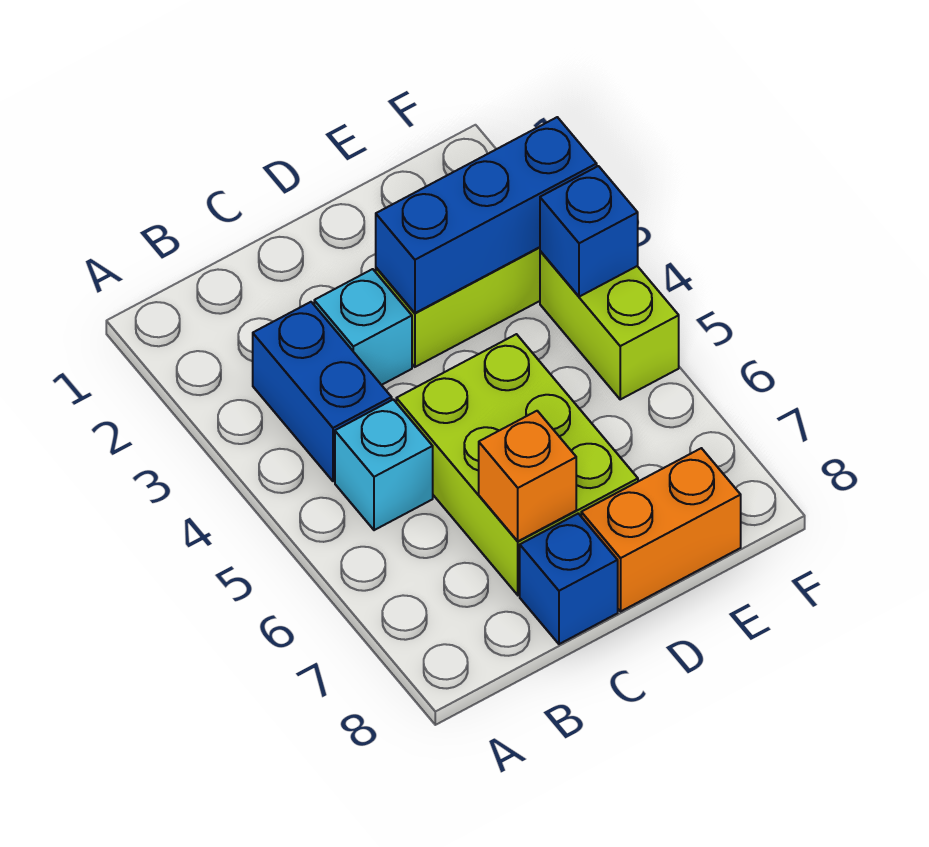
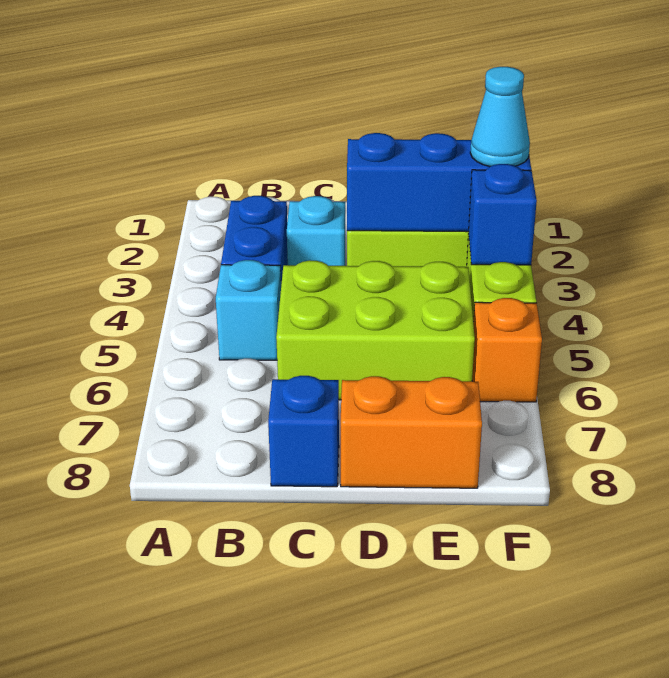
lime 2x3 brick [396,334,638,595] -> lime 2x3 brick turned to [276,260,475,400]
orange 1x1 brick [479,411,576,541] -> orange 1x1 brick moved to [472,298,542,402]
none -> cyan 1x1 cone [470,67,530,166]

